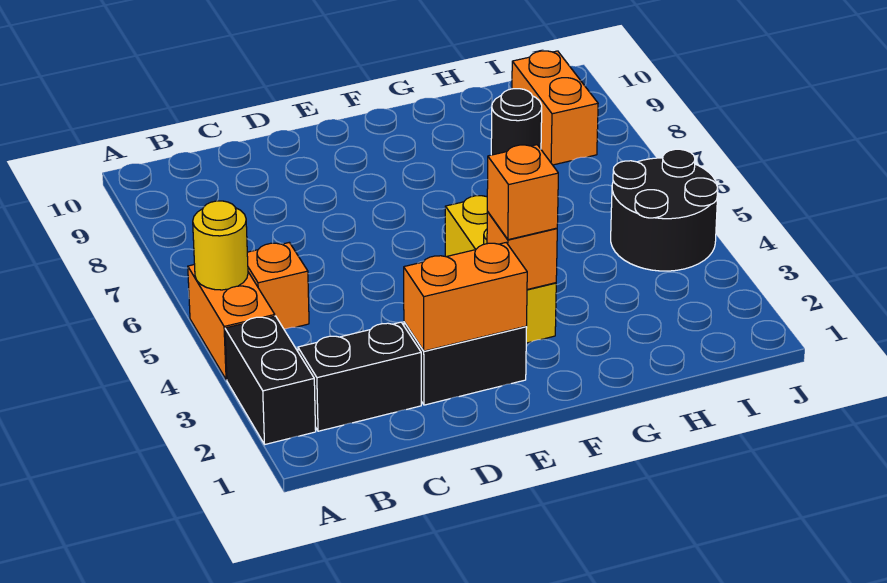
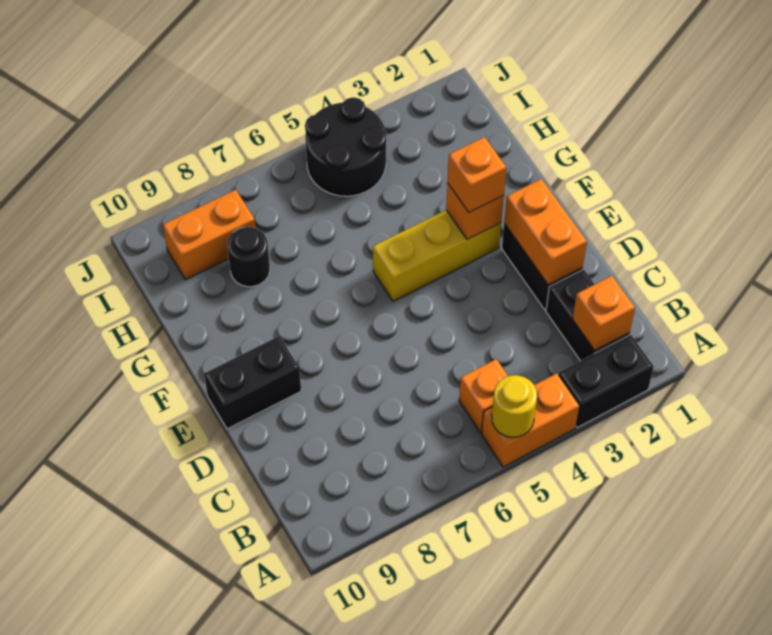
none -> orange 1x1 brick [573,276,635,351]
none -> black 1x2 brick [204,336,301,429]

